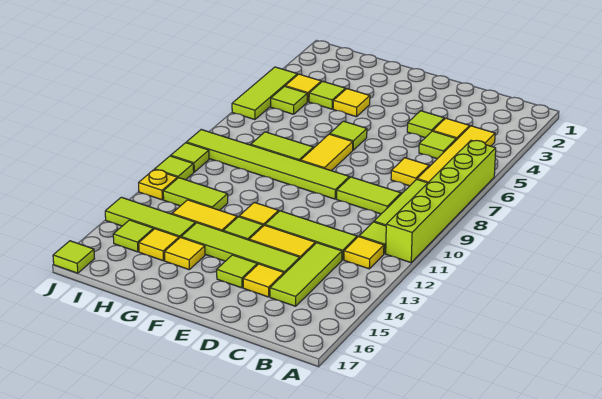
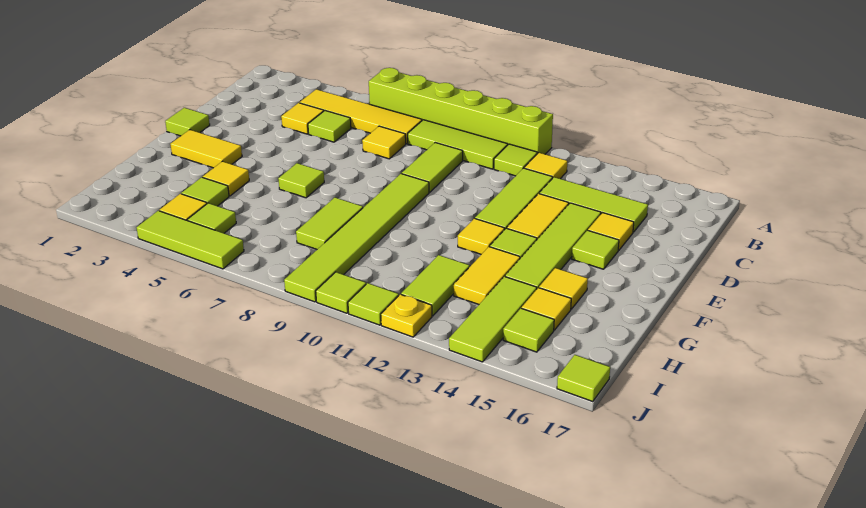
lime 1x1 tile [407,111,444,138] -> lime 1x1 tile moved to [165,108,210,136]
yellow 1x2 tile [301,134,353,171] -> yellow 1x2 tile moved to [170,130,242,168]

